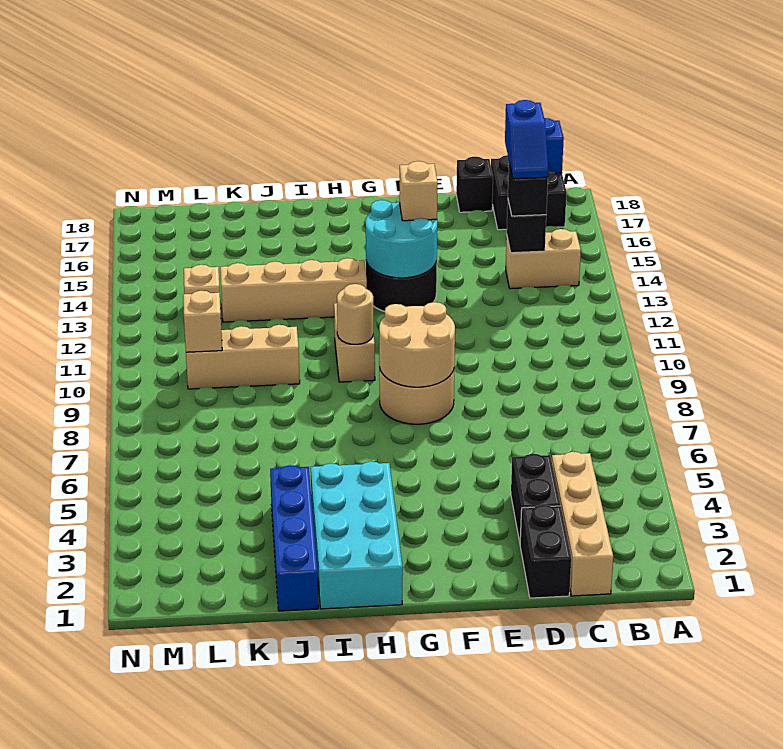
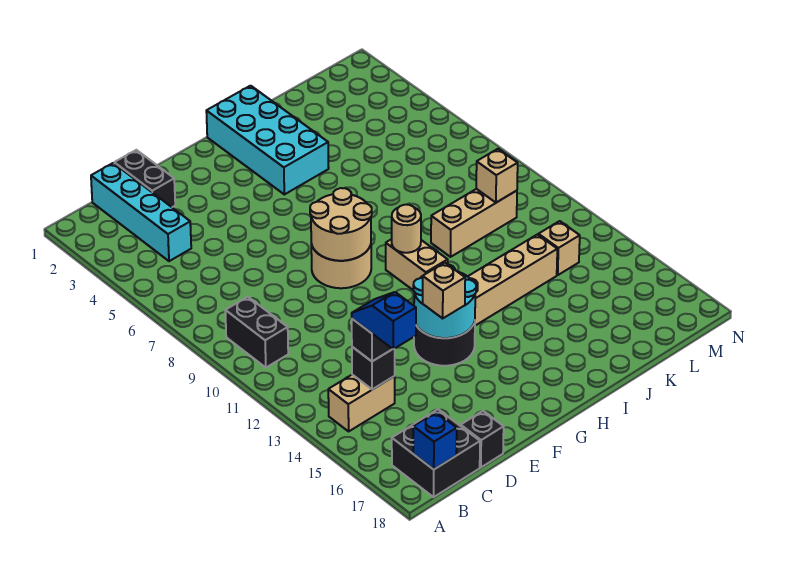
tan 1x4 brick [552,452,613,596] -> cyan 1x4 brick [91,163,191,261]
black 1x2 brick [511,454,560,542] -> black 1x2 brick moved to [225,297,288,368]
blue 1x4 brick [270,465,318,611] -> none

